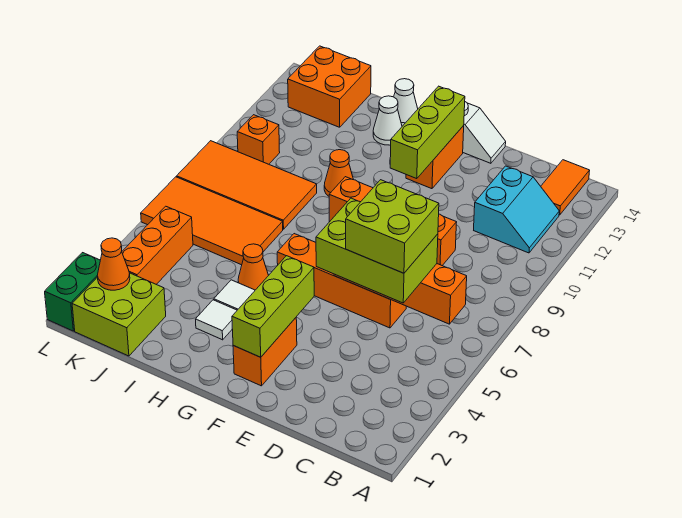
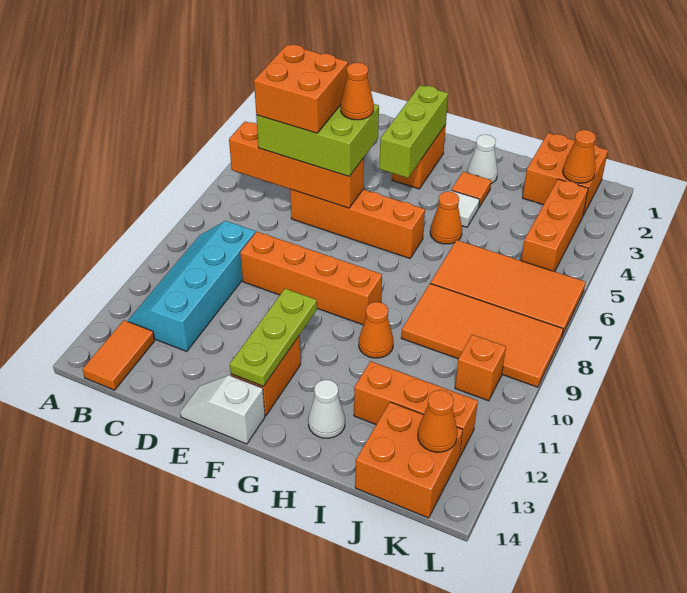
cyan 2x2 slope [474,166,559,253] -> cyan 2x4 slope [128,221,255,351]
lime 2x2 brick [346,180,439,273] -> orange 2x2 brick [254,44,348,133]
none -> orange 1x1 cone [341,63,374,120]
lime 1x3 brick [390,86,465,179] -> lime 1x3 plate [230,289,317,386]
white 1x1 tile [196,300,237,340] -> orange 1x1 tile [451,172,491,207]
white 1x1 cone [394,79,418,126] -> white 1x1 cone moved to [467,135,498,184]
none -> orange 1x3 brick [354,361,478,456]
lime 2x2 brick [72,273,166,356] -> orange 2x2 brick [523,133,608,215]
none -> orange 1x1 cone [418,390,458,452]
green 1x2 brick [45,253,100,331] -> none

